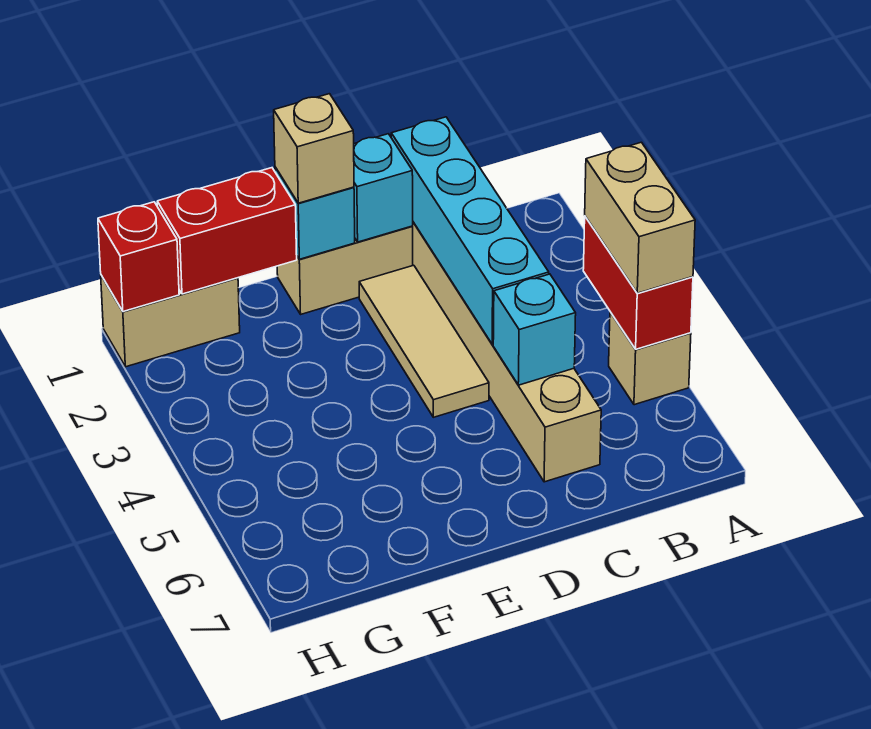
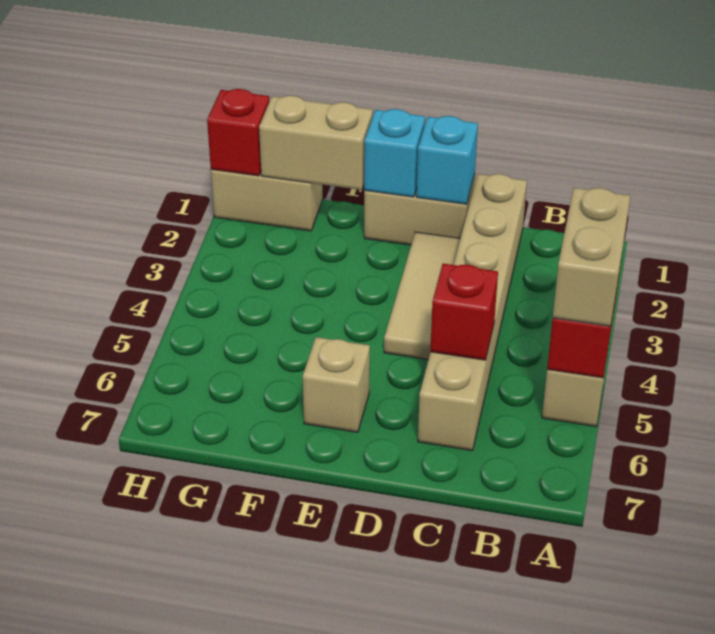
cyan 1x4 brick [391,117,549,344] -> none
cyan 1x1 brick [493,274,576,385] -> red 1x1 brick [430,264,498,360]
tan 1x1 brick [274,94,354,203] -> tan 1x1 brick moved to [303,337,370,432]
red 1x2 brick [157,168,297,294] -> tan 1x2 brick [259,96,373,190]

